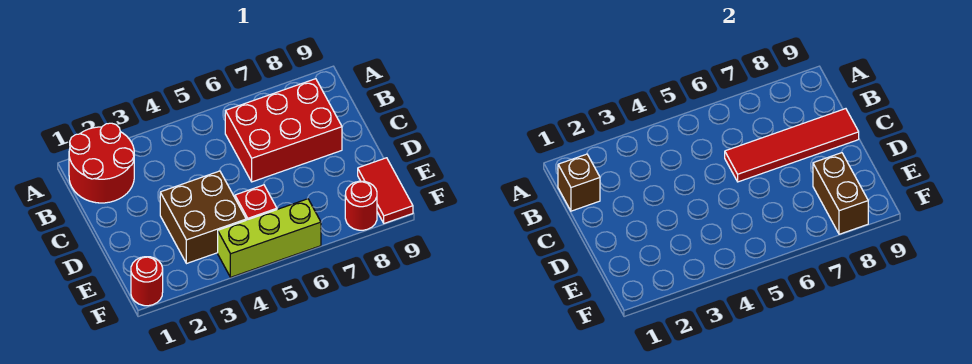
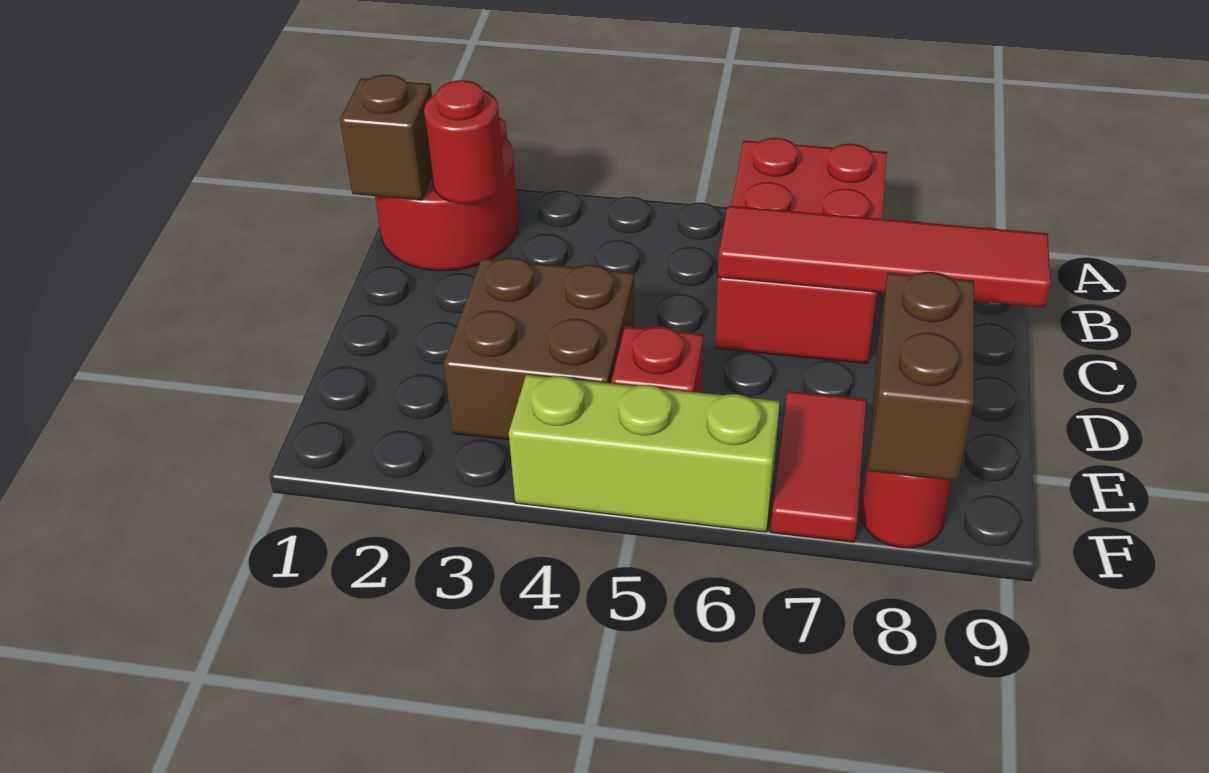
red 2x3 brick [225,79,342,182] -> red 2x3 brick turned to [715,138,887,363]
red 1x2 tile [358,158,413,223] -> red 1x2 tile moved to [771,391,866,542]
red 1x1 round brick [131,257,163,306] -> red 1x1 round brick moved to [424,80,504,204]

